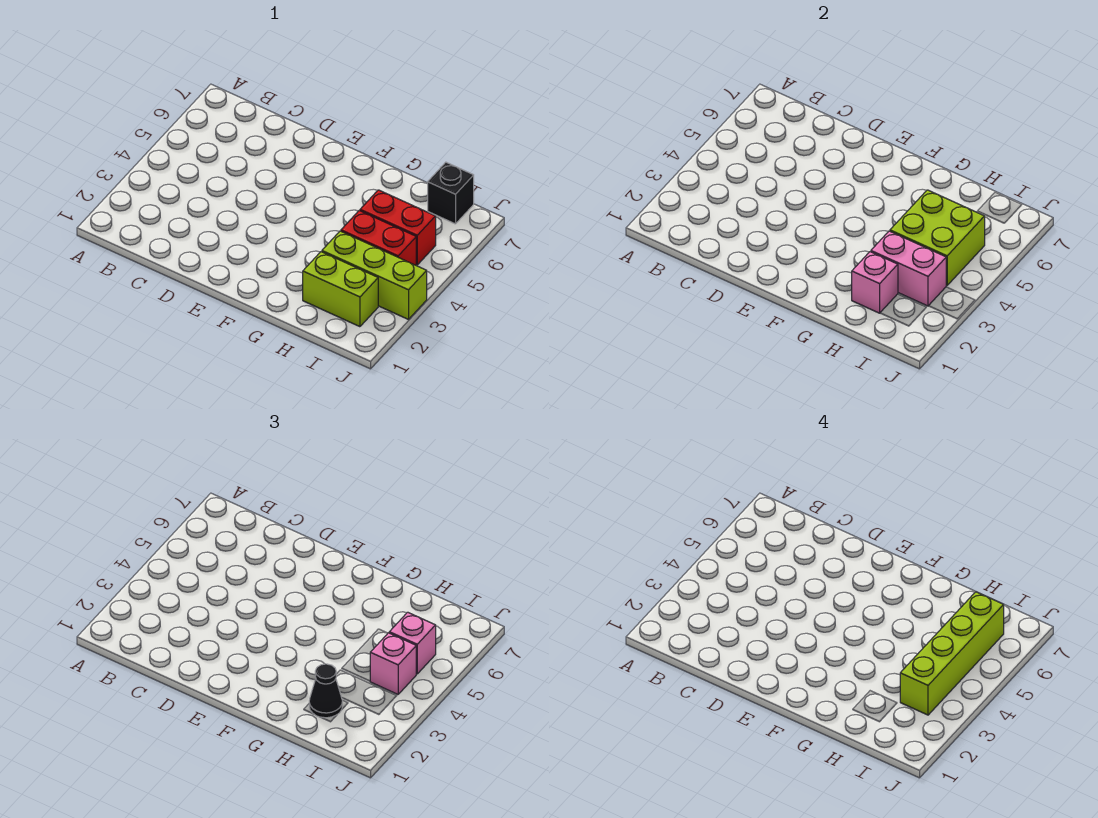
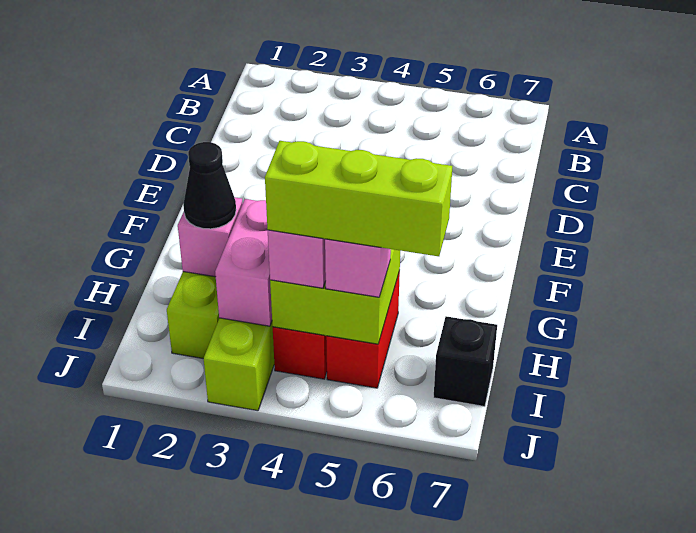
lime 1x4 brick [900,592,1004,715] -> lime 1x3 brick [265,141,452,256]

